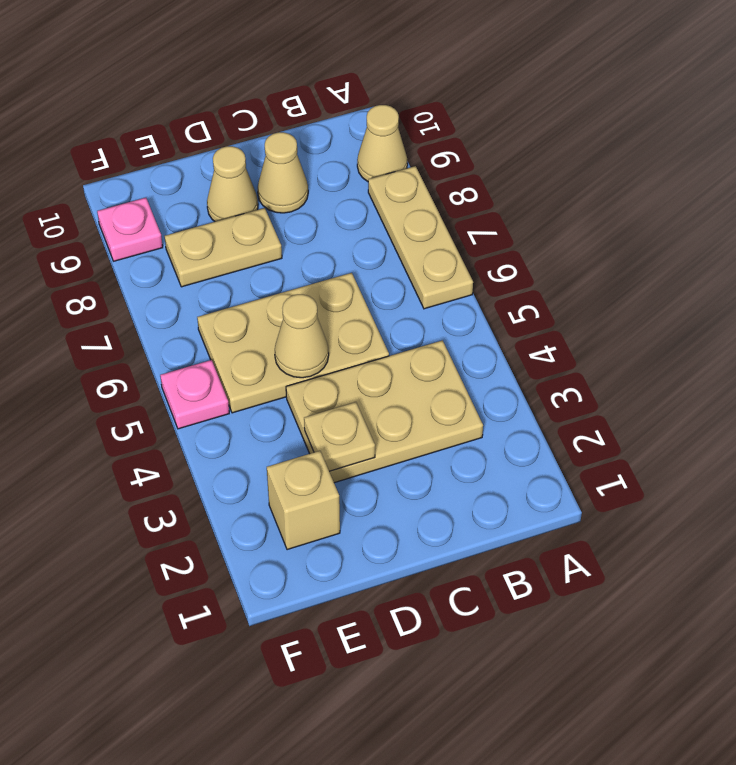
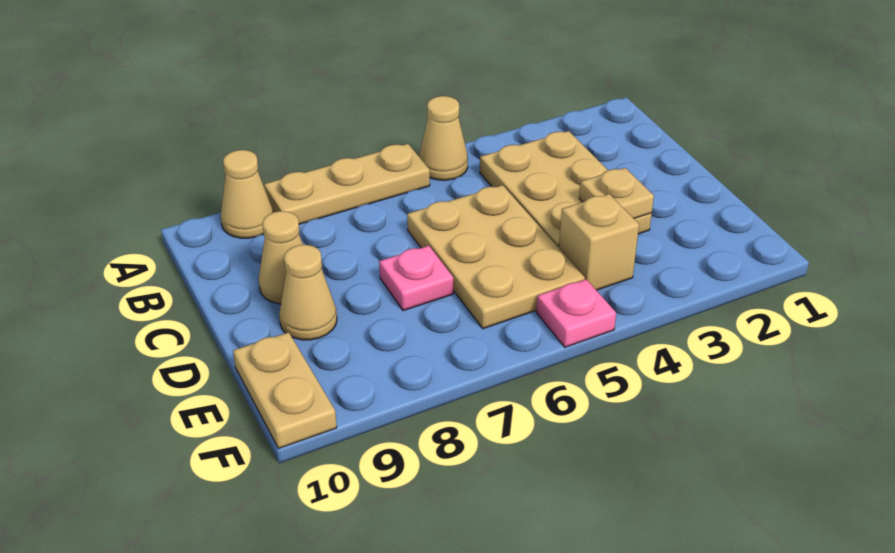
tan 1x1 cone [275,294,329,378] -> tan 1x1 cone moved to [419,96,468,180]
tan 1x2 plate [165,208,282,287] -> tan 1x2 plate moved to [233,332,337,448]
tan 1x1 brick [267,451,340,550] -> tan 1x1 brick moved to [559,194,639,290]
pink 1x1 plate [97,198,163,261] -> pink 1x1 plate moved to [379,246,453,311]

